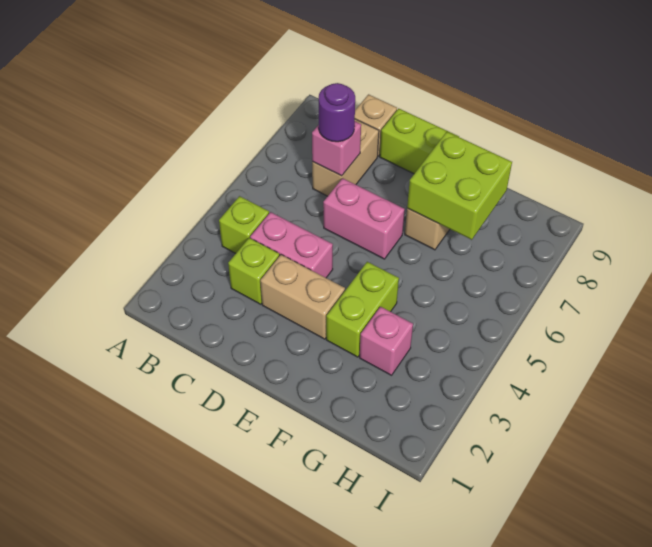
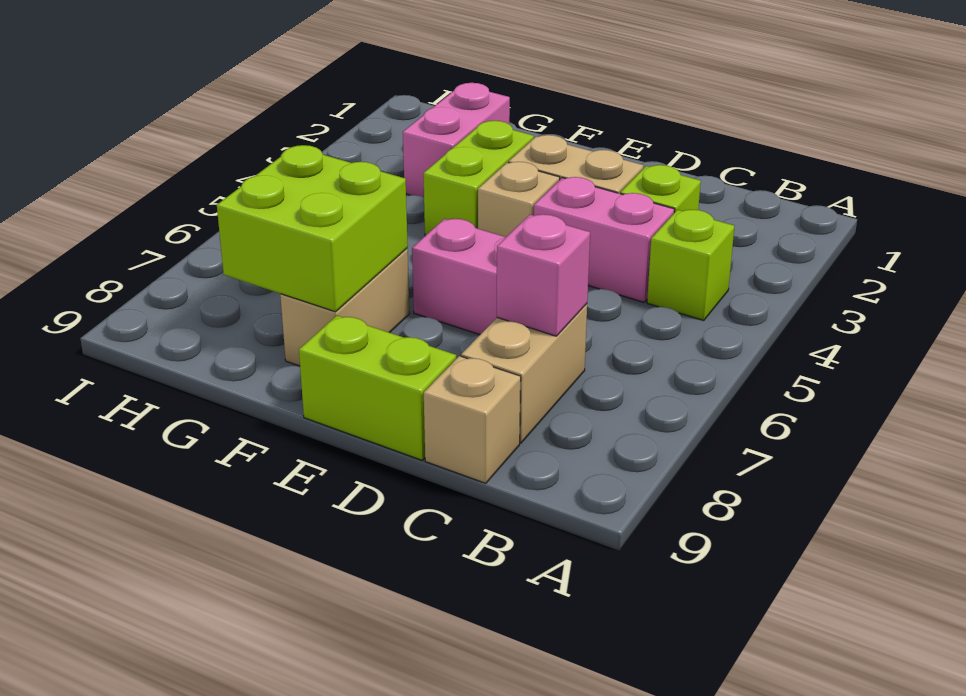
purple 1x1 round brick [319,83,355,142] -> none
none -> tan 1x1 brick [478,162,560,237]
pink 1x1 brick [360,307,413,375] -> pink 1x2 brick [403,83,510,197]

